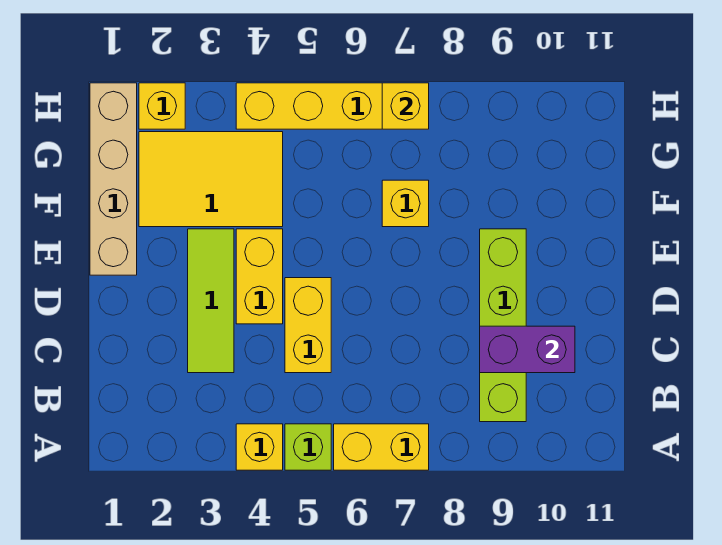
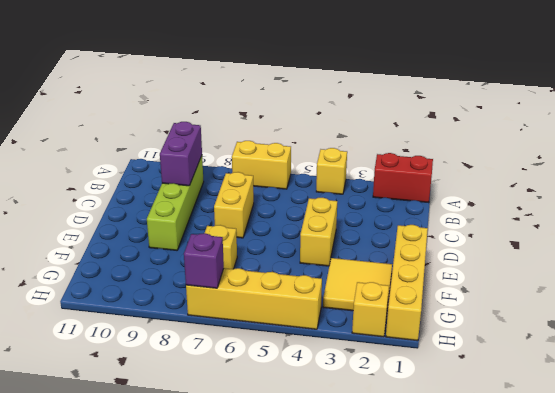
none -> red 1x2 brick [373,153,433,203]
lime 1x1 brick [285,424,331,470] -> none
lime 1x3 tile [188,229,234,373] -> none
yellow 1x2 brick [285,278,331,373] -> yellow 1x2 brick moved to [214,172,254,238]
purple 1x2 brick [480,326,575,373] -> purple 1x2 brick turned to [160,122,202,186]
tan 1x4 brick [90,83,137,275] -> yellow 1x4 brick [386,225,428,341]
yellow 2x3 tile [139,132,283,227] -> yellow 2x2 tile [323,258,392,311]
yellow 1x1 brick [382,83,429,129] -> purple 1x1 brick [184,233,224,288]

